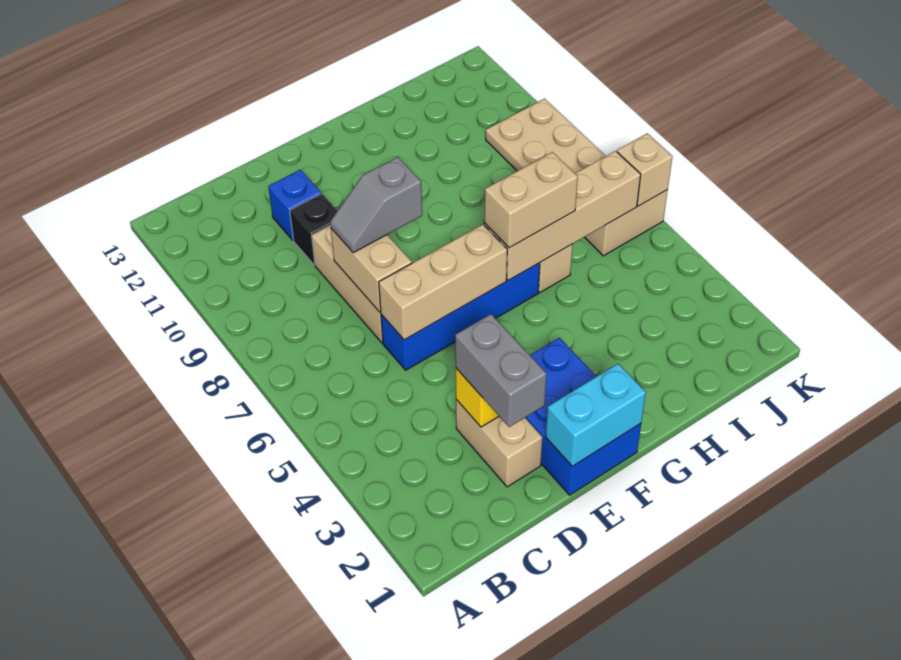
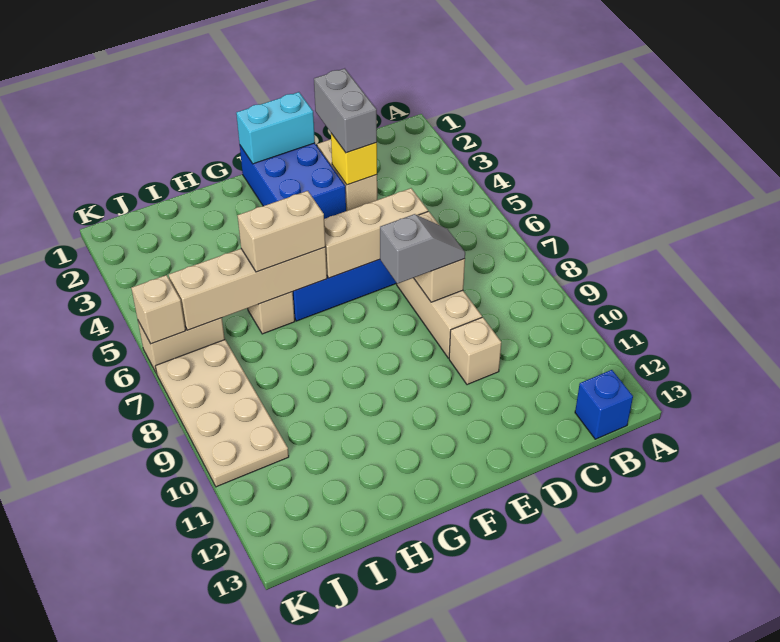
black 1x1 brick [290,194,338,265] -> tan 1x1 brick [449,317,501,385]
blue 1x1 brick [268,170,321,240] -> blue 1x1 brick moved to [575,370,633,439]

